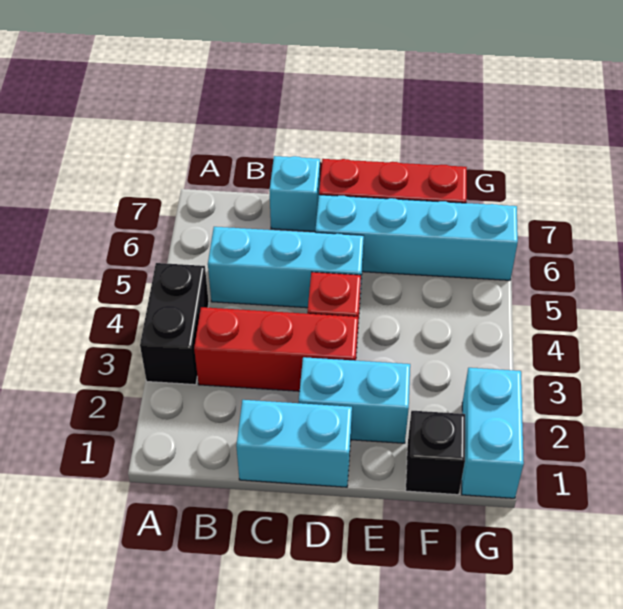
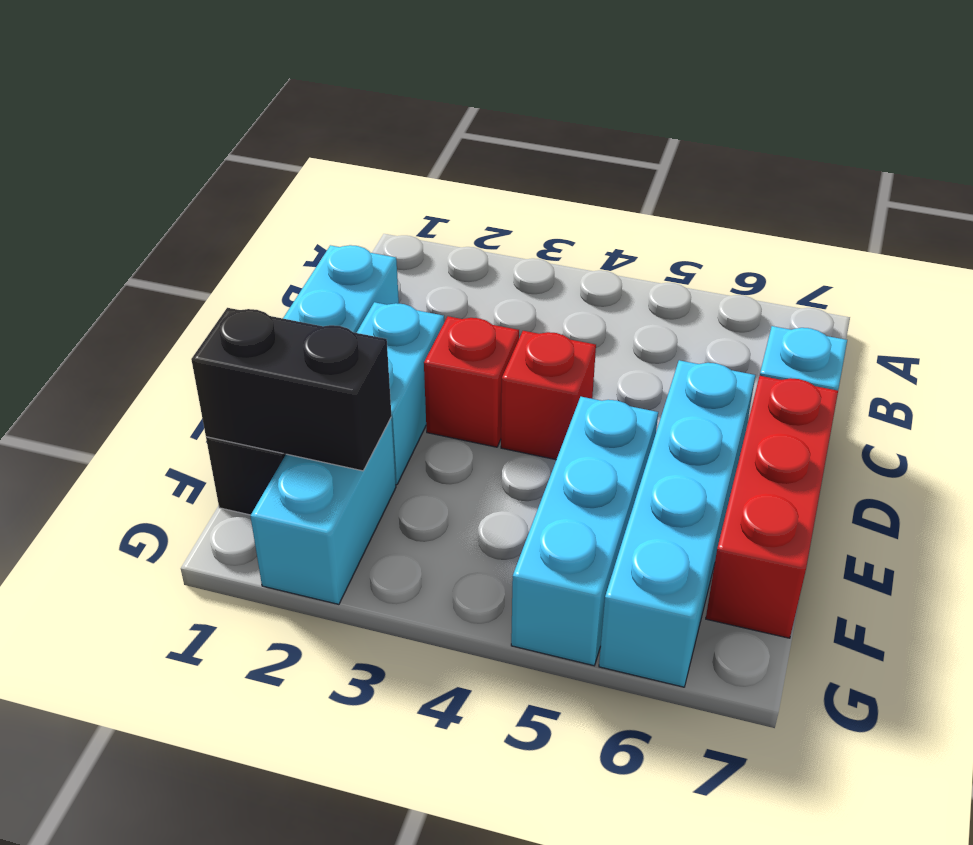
black 1x2 brick [140,263,209,385] -> black 1x2 brick moved to [191,308,392,471]
red 1x3 brick [194,307,358,391] -> red 1x1 brick [424,316,519,447]
cyan 1x3 brick [208,227,364,308] -> cyan 1x3 brick moved to [511,397,658,666]
cyan 1x2 brick [462,368,524,498] -> cyan 1x2 brick turned to [250,417,396,604]

